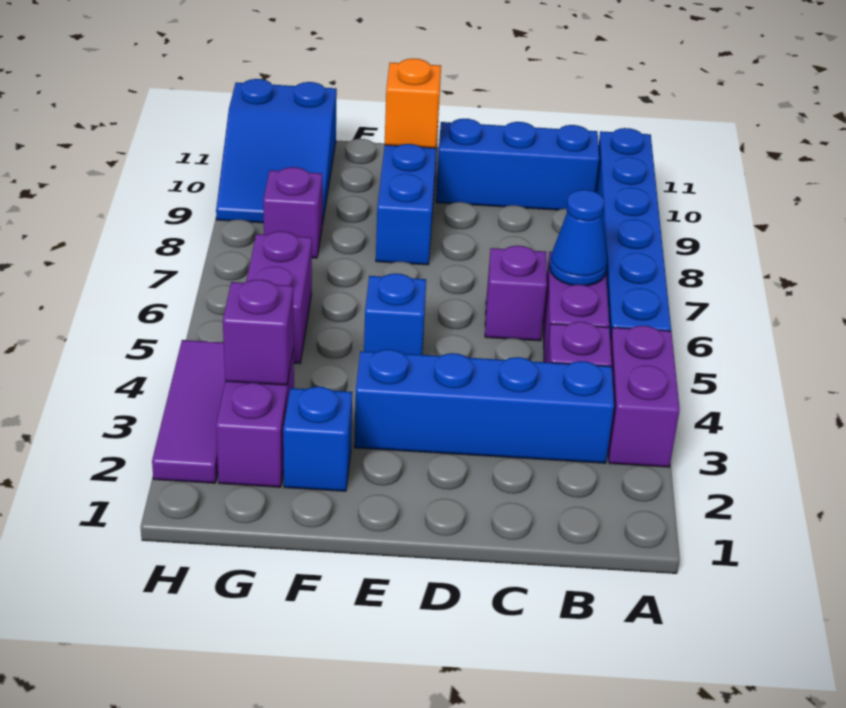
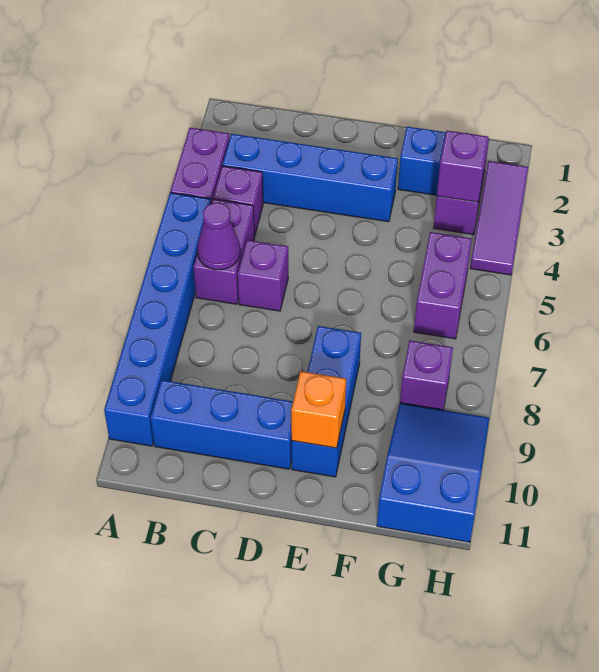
blue 1x1 cone [550,190,607,286] -> purple 1x1 cone [197,203,240,270]
blue 1x1 brick [364,273,426,355] -> none

